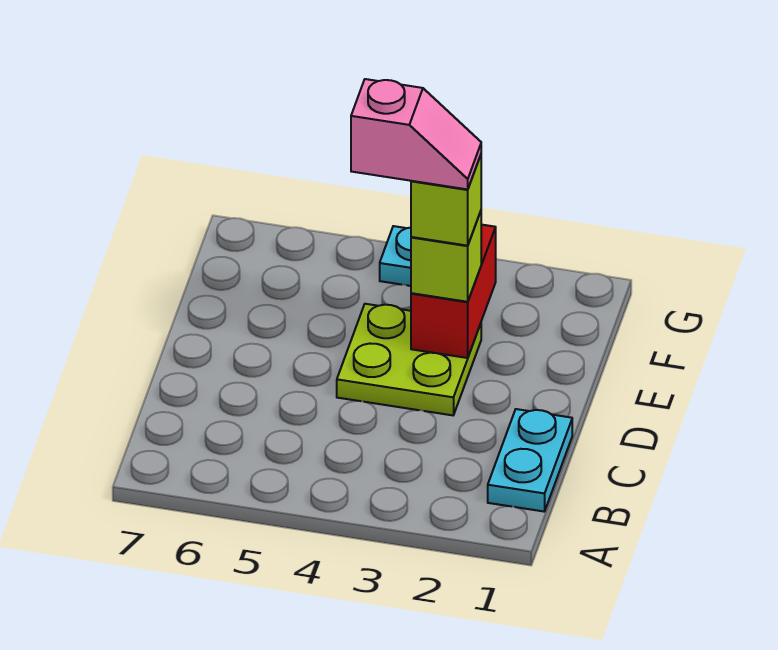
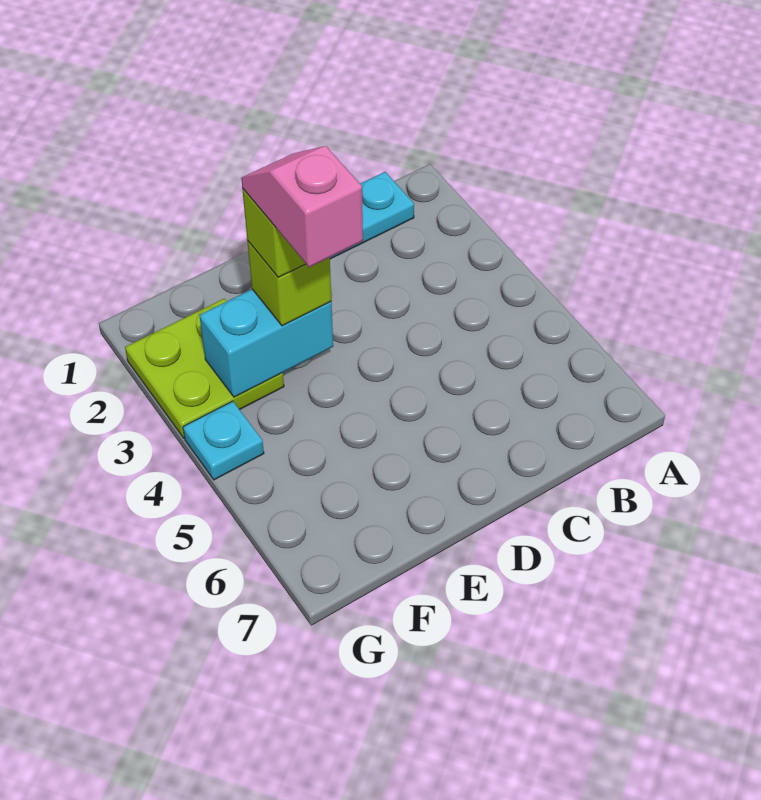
lime 2x2 plate [337,304,481,415] -> lime 2x2 plate moved to [125,299,284,438]
red 1x2 brick [411,225,496,358] -> cyan 1x2 brick [199,289,333,397]

